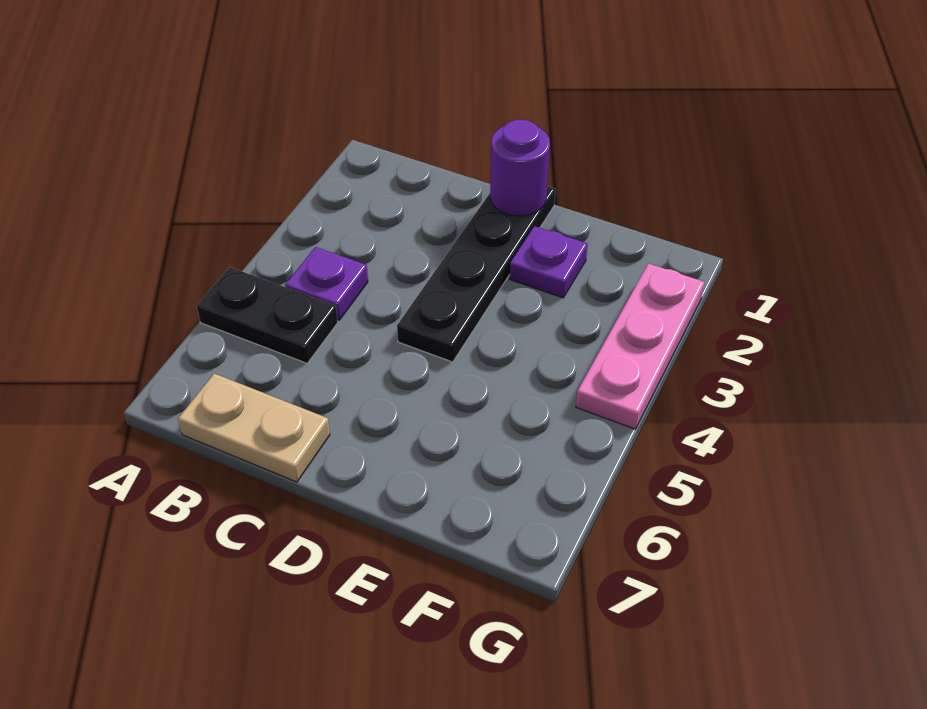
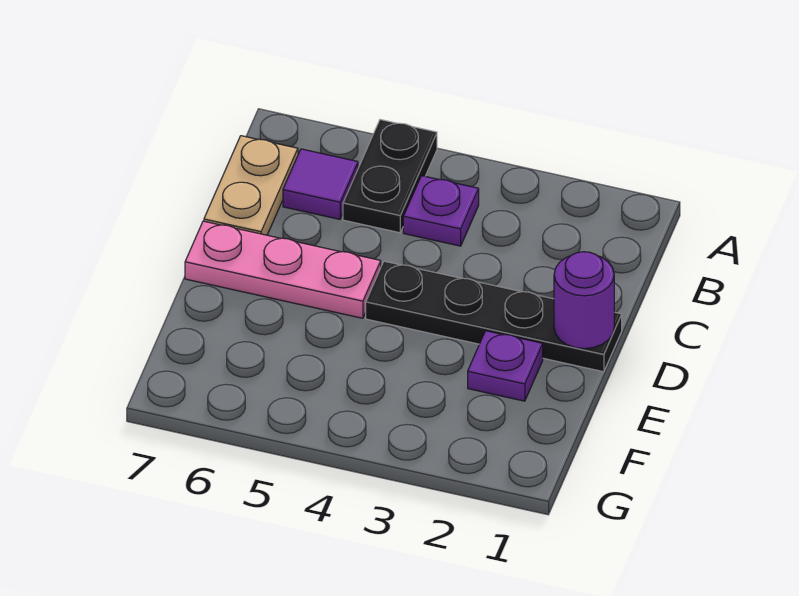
none -> purple 1x1 tile [283,149,358,219]
pink 1x3 plate [576,263,705,429] -> pink 1x3 plate moved to [185,221,381,318]

